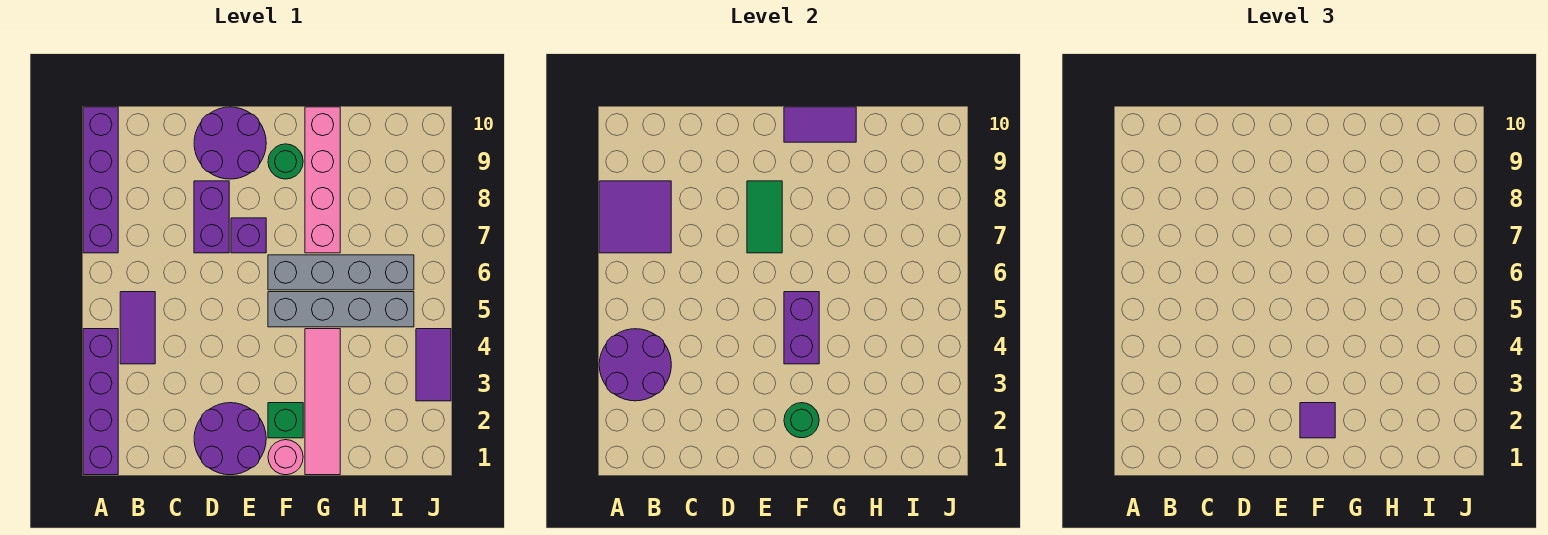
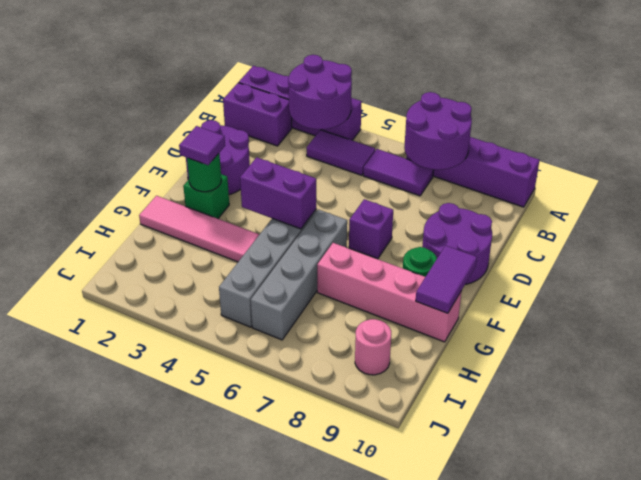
purple 2x2 tile [599,181,671,253] -> purple 2x2 round brick [404,92,472,170]
purple 1x2 brick [194,181,229,253] -> purple 1x2 brick moved to [223,83,292,146]
green 1x2 tile [747,181,782,253] -> none
pink 1x1 round brick [268,440,303,475] -> pink 1x1 round brick moved to [355,319,391,375]
purple 1x2 tile [416,329,451,401] -> purple 1x2 tile moved to [363,149,433,196]

